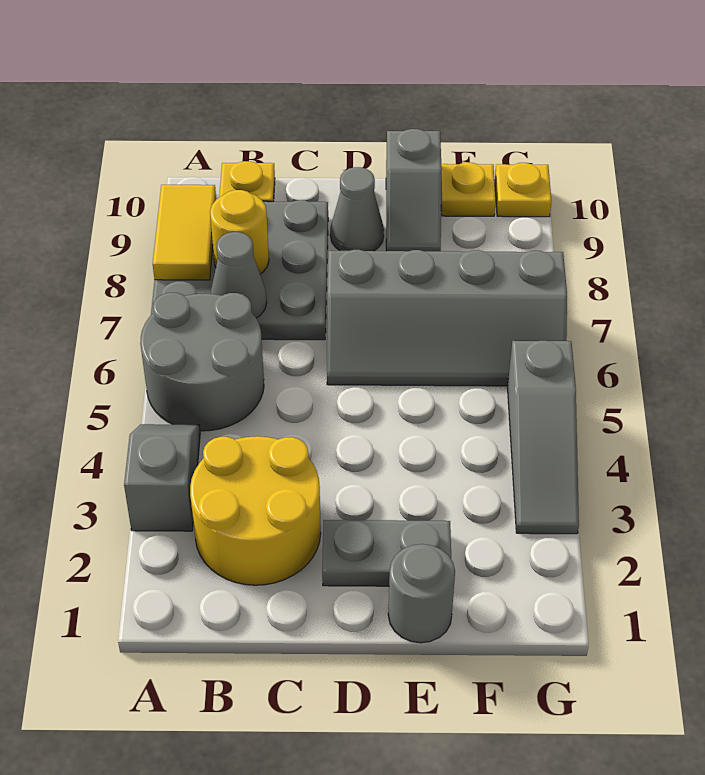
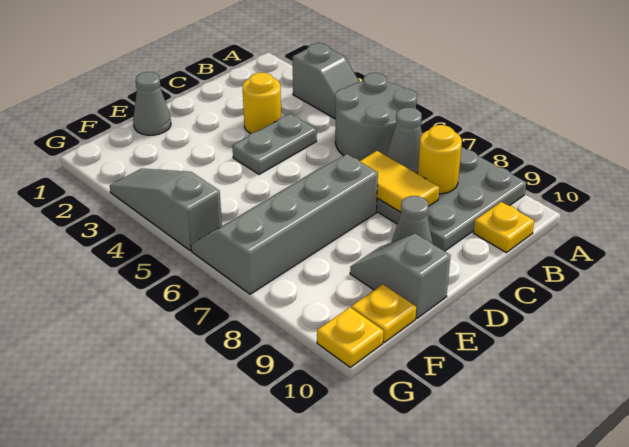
yellow 1x2 tile [153,185,216,280] -> yellow 1x2 tile moved to [360,151,439,212]
yellow 2x2 round brick [190,436,321,585] -> yellow 1x1 round brick [243,73,281,133]
grey 1x2 plate [322,520,451,586] -> grey 1x2 plate moved to [232,114,317,174]
grey 1x1 round brick [388,544,455,643] -> grey 1x1 cone [133,72,171,135]

